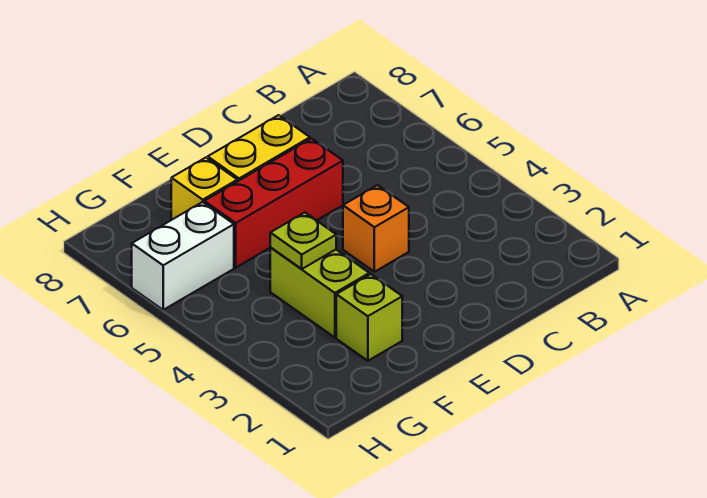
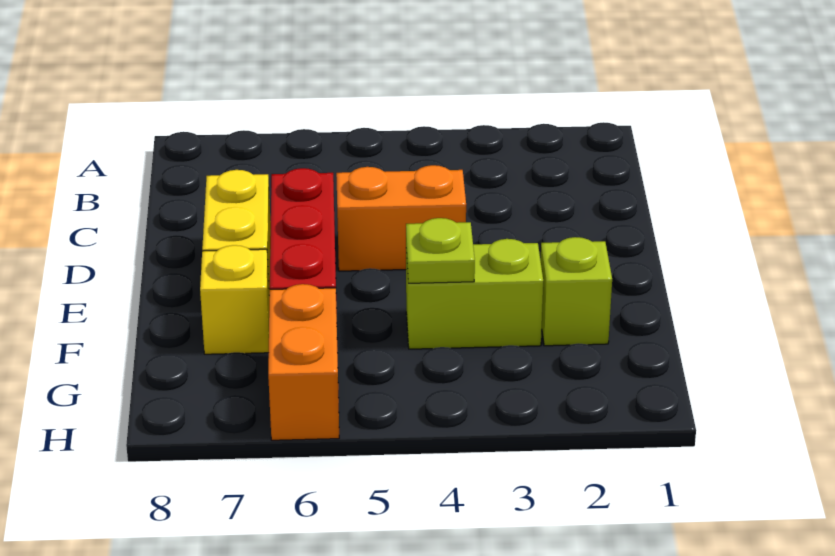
orange 1x1 brick [343,185,409,272] -> orange 1x2 brick [336,165,466,271]
white 1x2 brick [132,202,234,310] -> orange 1x2 brick [268,284,339,440]

